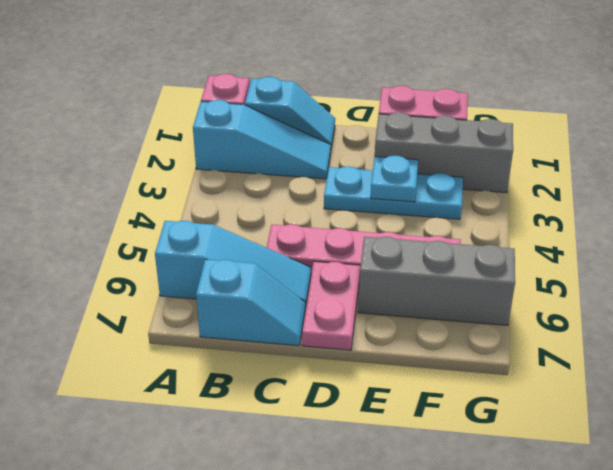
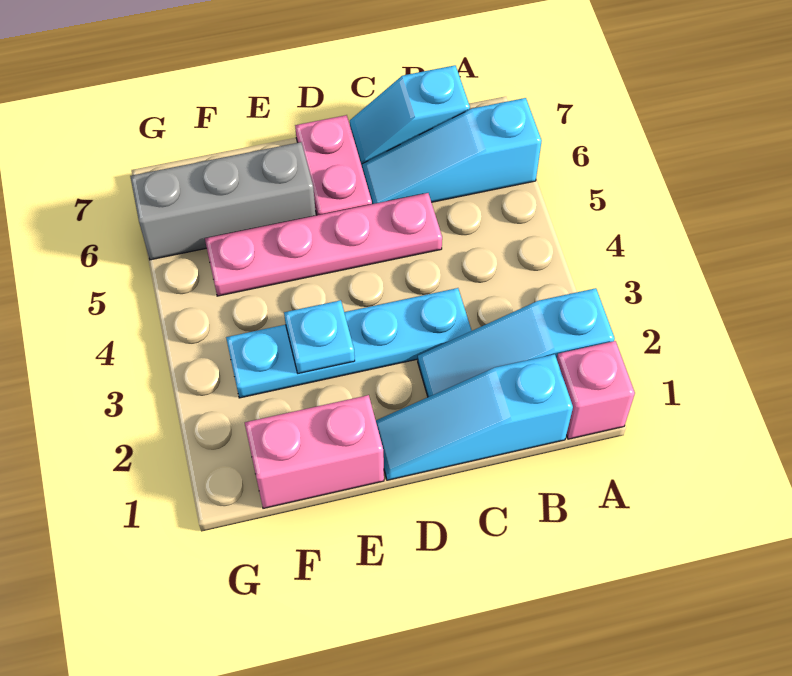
cyan 1x2 slope [245,77,335,148] -> cyan 1x3 slope [376,354,573,480]
cyan 1x3 plate [324,166,463,219] -> cyan 1x4 plate [226,288,472,398]
grey 1x3 brick [375,113,513,193] -> none

